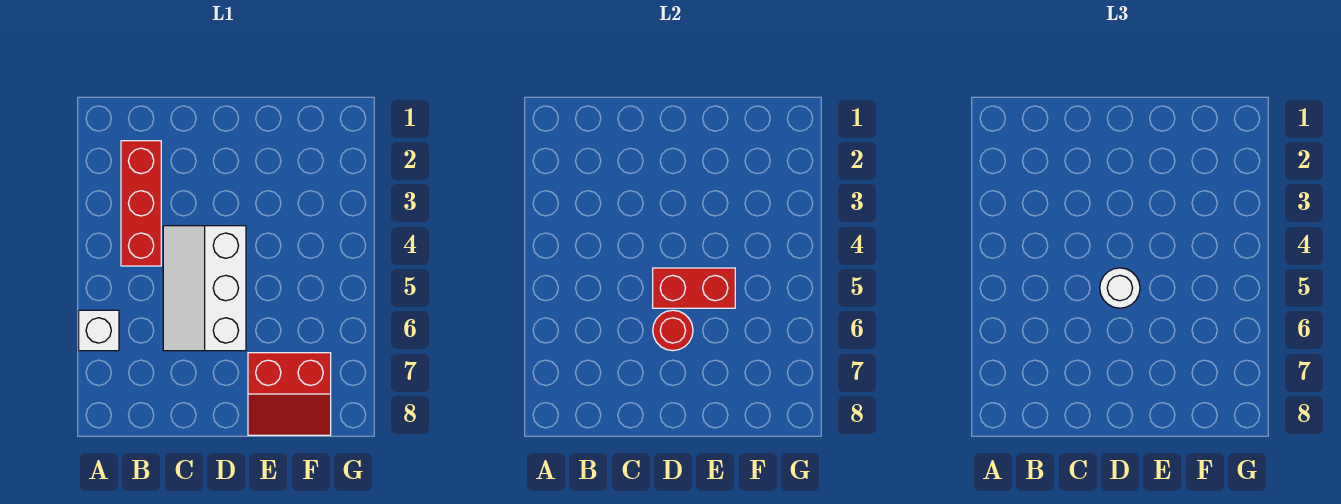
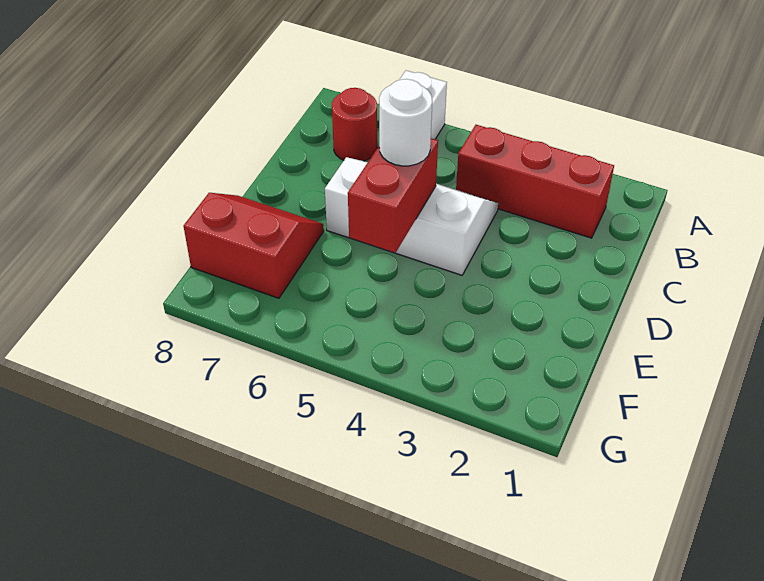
red 1x1 round brick [653,310,693,351] -> red 1x1 round brick moved to [332,88,377,161]
red 2x2 slope [248,353,331,435] -> red 2x2 slope turned to [184,193,324,298]

